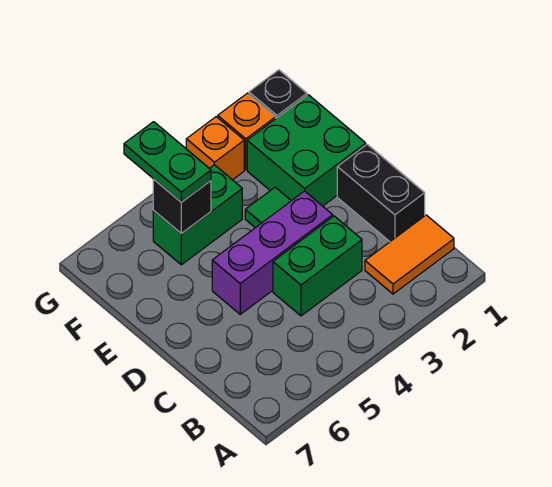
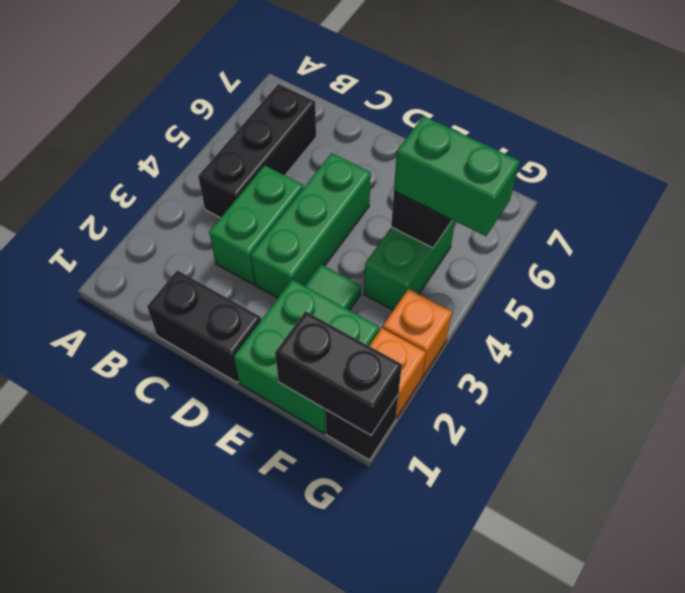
orange 1x2 tile [365,215,454,294] -> none
none -> black 1x3 brick [198,84,316,218]
purple 1x3 brick [212,191,333,314] -> green 1x3 brick [251,153,371,298]
none -> black 1x2 brick [275,311,402,435]
green 1x2 plate [124,122,211,202] -> green 1x2 brick [394,116,520,236]

